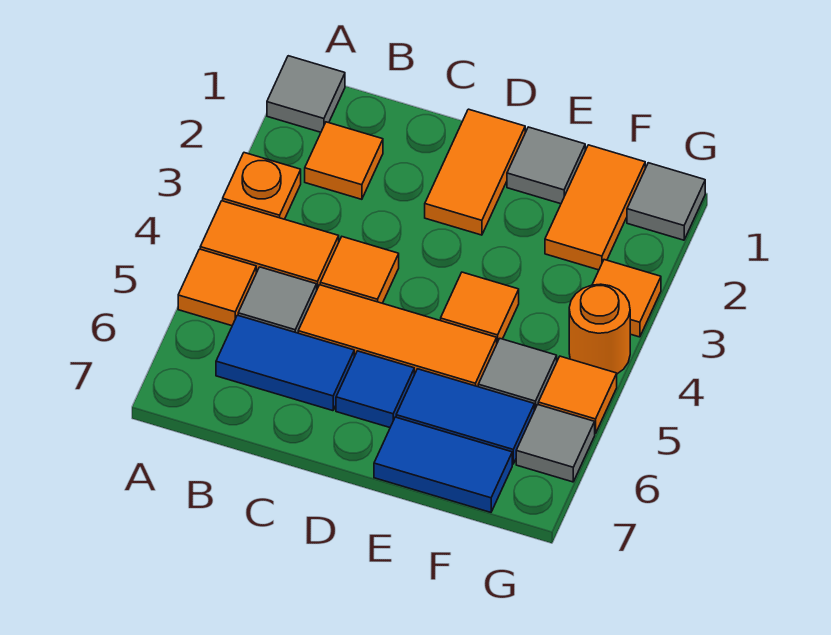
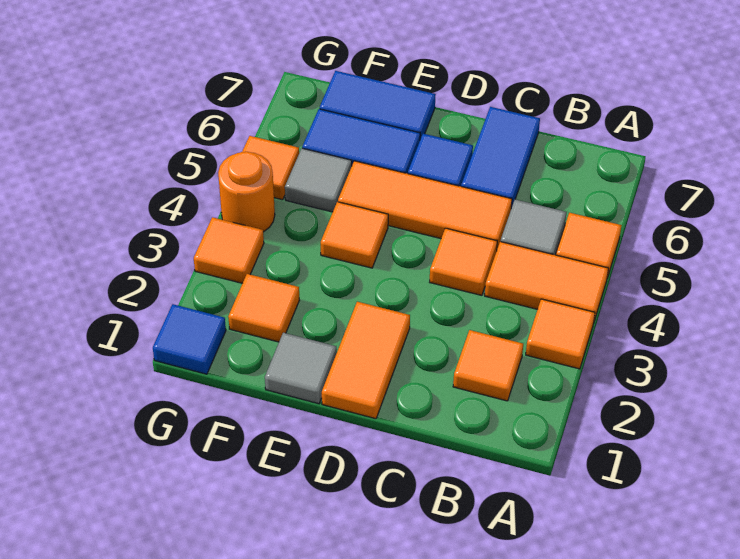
grey 1x1 tile [267,56,345,132] -> none
orange 1x1 plate [223,153,301,219] -> orange 1x1 tile [526,299,595,369]
blue 1x2 tile [216,315,354,411] -> blue 1x2 tile turned to [461,107,540,208]
orange 1x2 tile [545,145,645,270] -> orange 1x1 tile [228,274,299,342]
grey 1x1 tile [627,163,705,240] -> blue 1x1 tile [153,304,226,374]
grey 1x1 tile [516,405,595,482] -> none

